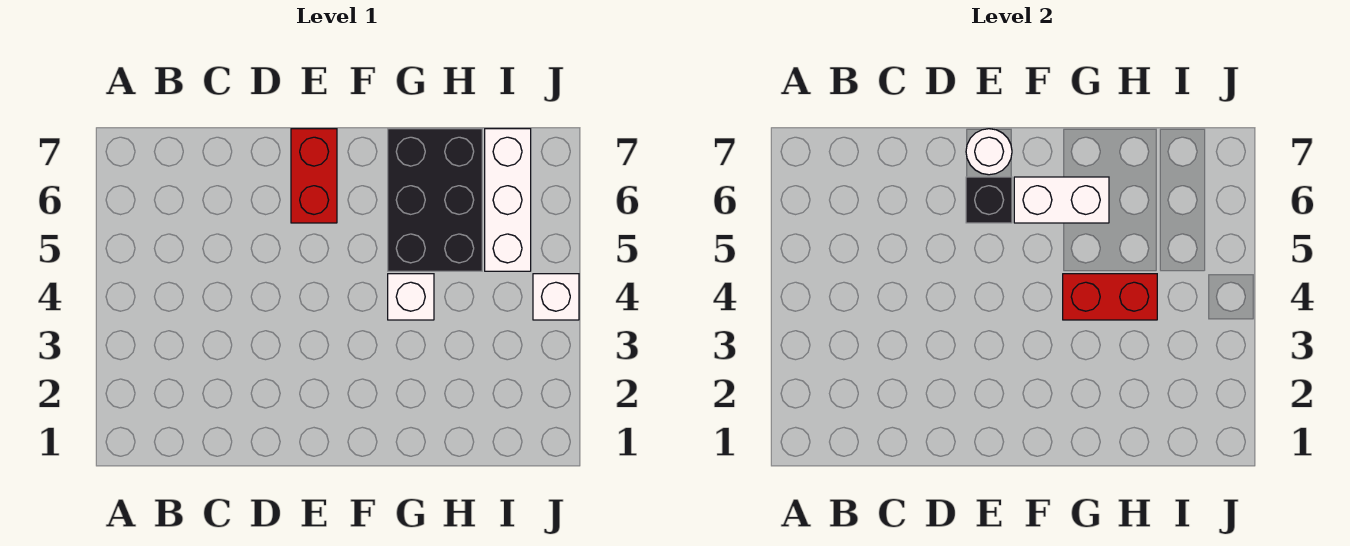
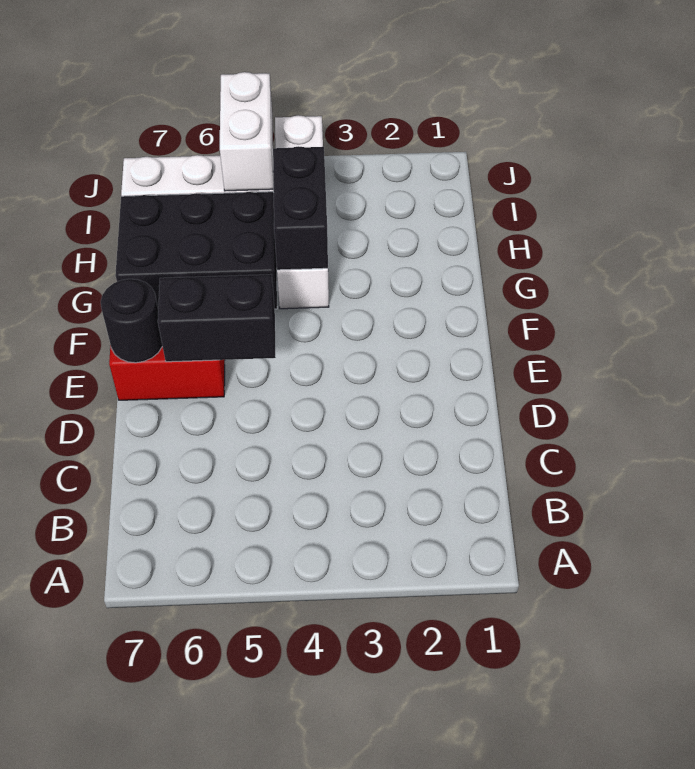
black 1x1 brick [966,177,1012,223] -> black 1x2 brick [158,274,276,362]
white 1x1 round brick [966,129,1012,175] -> black 1x1 round brick [101,279,162,363]
white 1x2 brick [1014,177,1109,223] -> white 1x2 brick moved to [220,72,273,191]
red 1x2 brick [1063,274,1157,320] -> black 1x2 brick [273,146,328,270]

